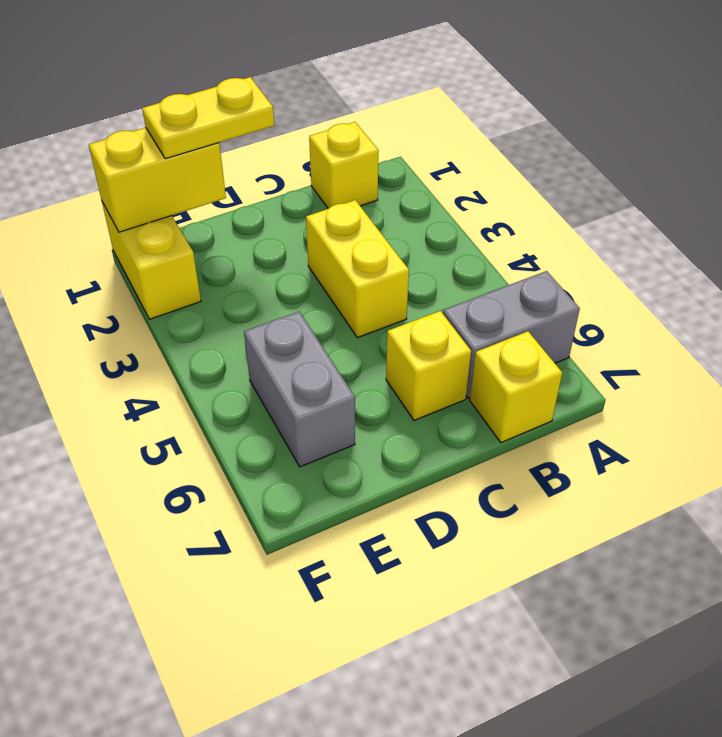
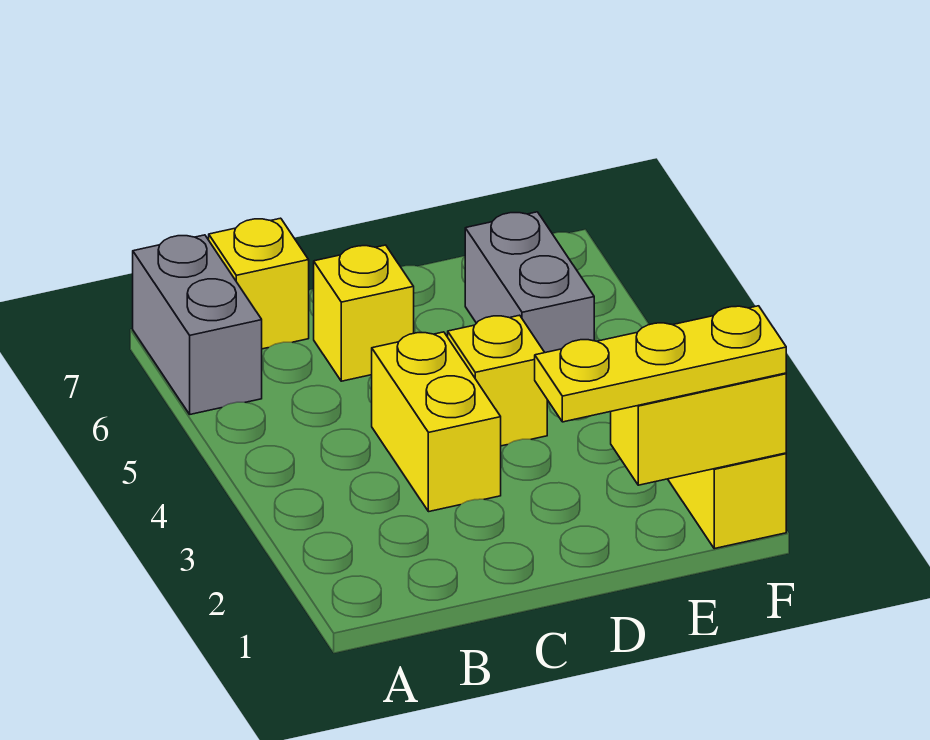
grey 1x2 brick [443,271,580,398] -> grey 1x2 brick turned to [133,235,262,414]
yellow 1x1 brick [309,122,379,208] -> yellow 1x1 brick moved to [448,315,547,446]
yellow 1x2 plate [142,77,274,159] -> yellow 1x3 plate [535,306,786,422]

